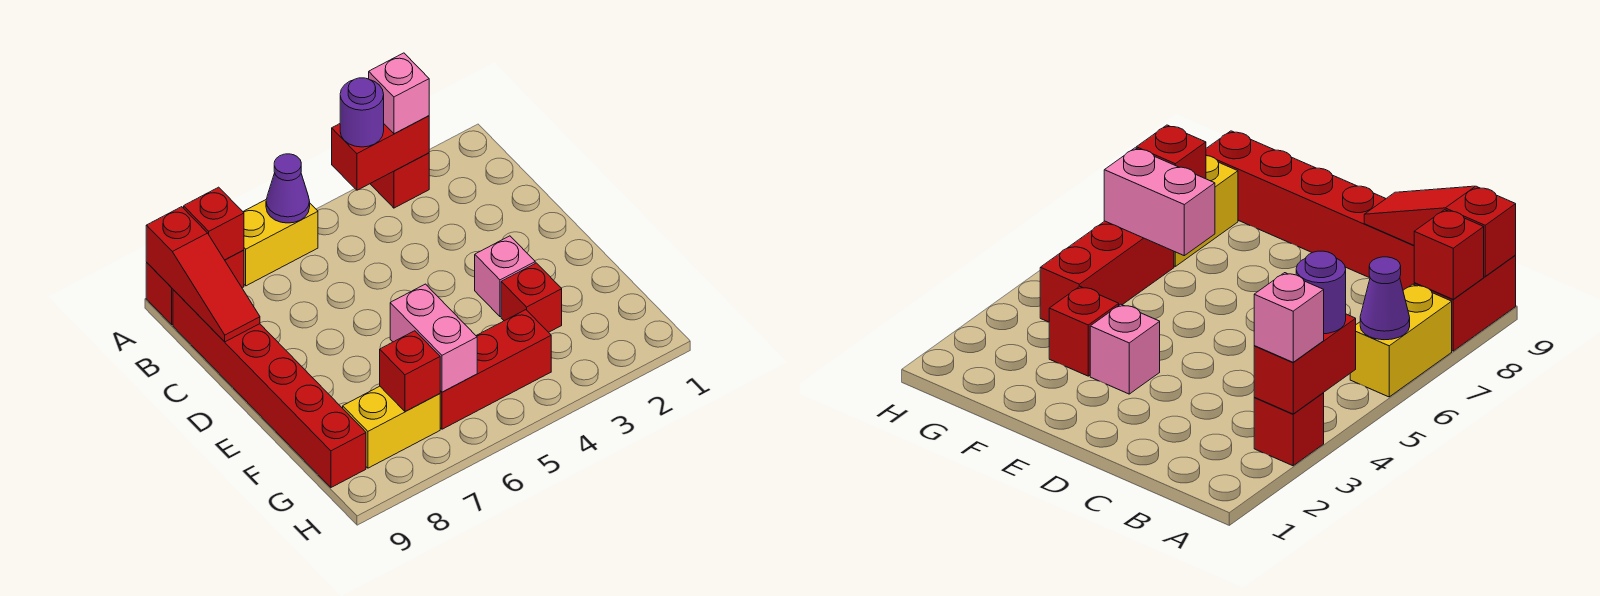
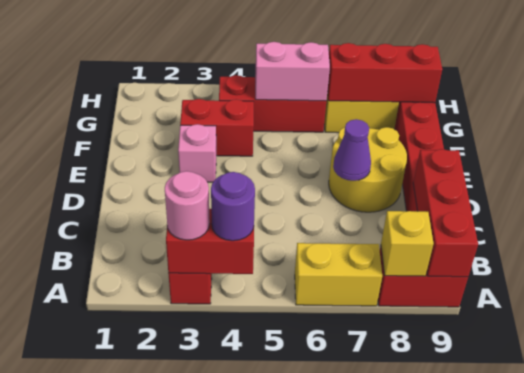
pink 1x1 brick [369,53,429,134] -> pink 1x1 round brick [165,171,210,240]
purple 1x1 cone [266,154,310,223] -> purple 1x1 cone moved to [333,119,371,181]
red 1x1 brick [184,187,244,260] -> yellow 1x1 brick [381,211,434,276]
red 1x3 slope [146,207,260,342] -> red 1x3 brick [413,149,478,277]
none -> yellow 2x2 round brick [329,127,407,212]
red 1x1 brick [501,263,562,332] -> red 1x2 brick [180,99,254,156]
pink 1x2 brick [390,284,477,392] -> pink 1x2 brick turned to [255,42,330,101]
red 1x1 brick [380,331,440,411] -> red 1x3 brick [327,43,442,103]

